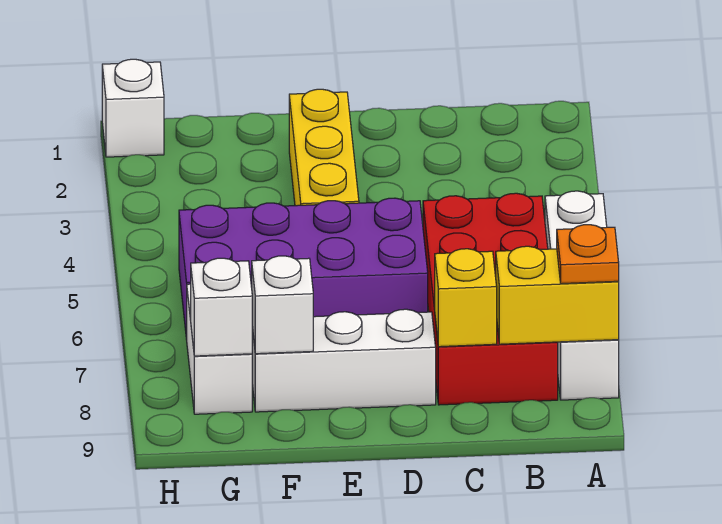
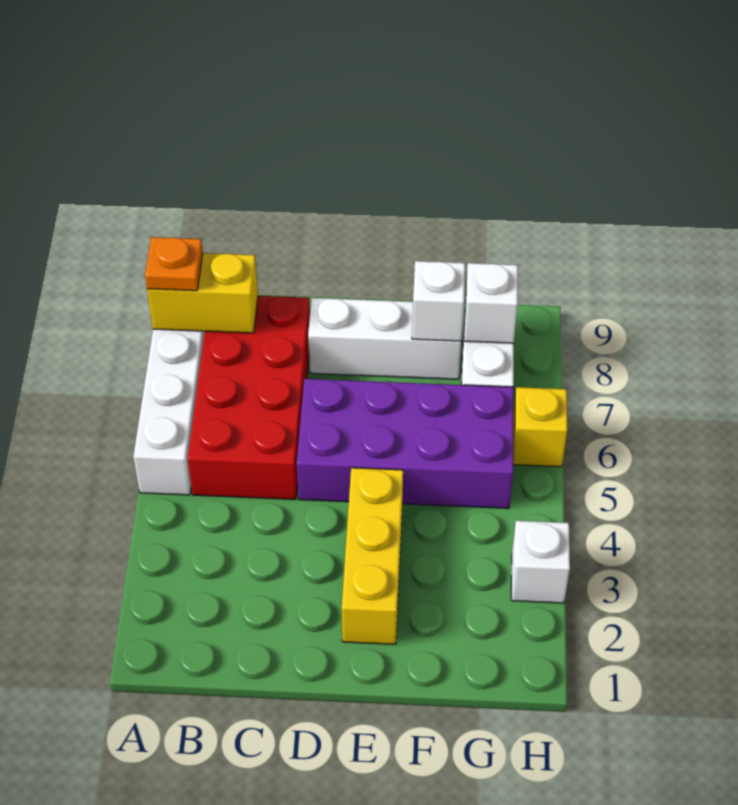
yellow 1x1 brick [435,249,497,347] -> yellow 1x1 brick moved to [513,387,567,467]
white 1x1 brick [102,59,164,157] -> white 1x1 brick moved to [511,521,570,603]

